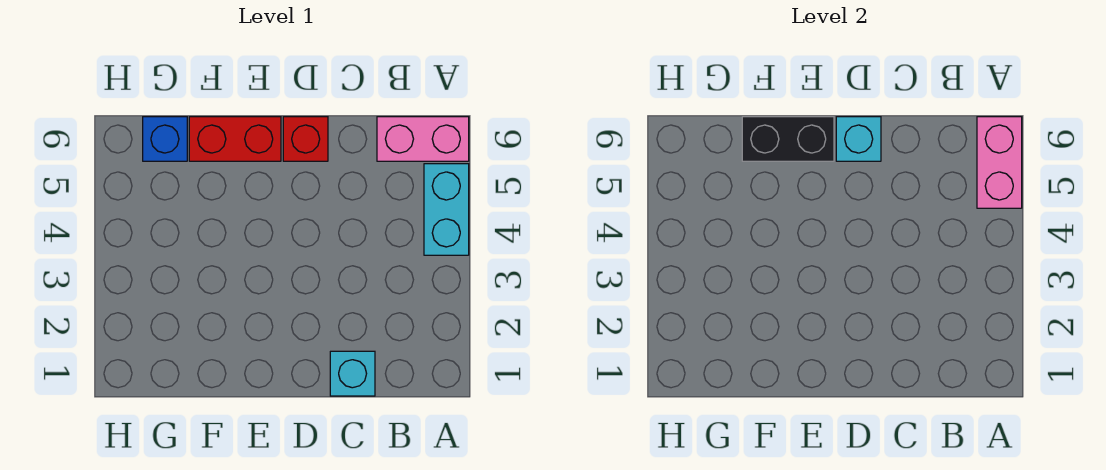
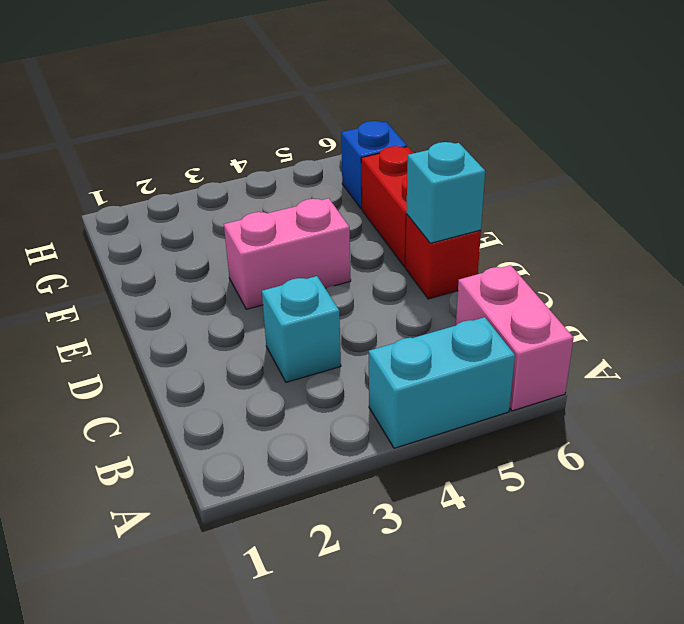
pink 1x2 brick [977,117,1022,208] -> pink 1x2 brick moved to [224,198,351,309]
cyan 1x1 brick [330,351,375,396] -> cyan 1x1 brick moved to [262,276,341,382]
black 1x2 brick [742,117,834,161] -> none

